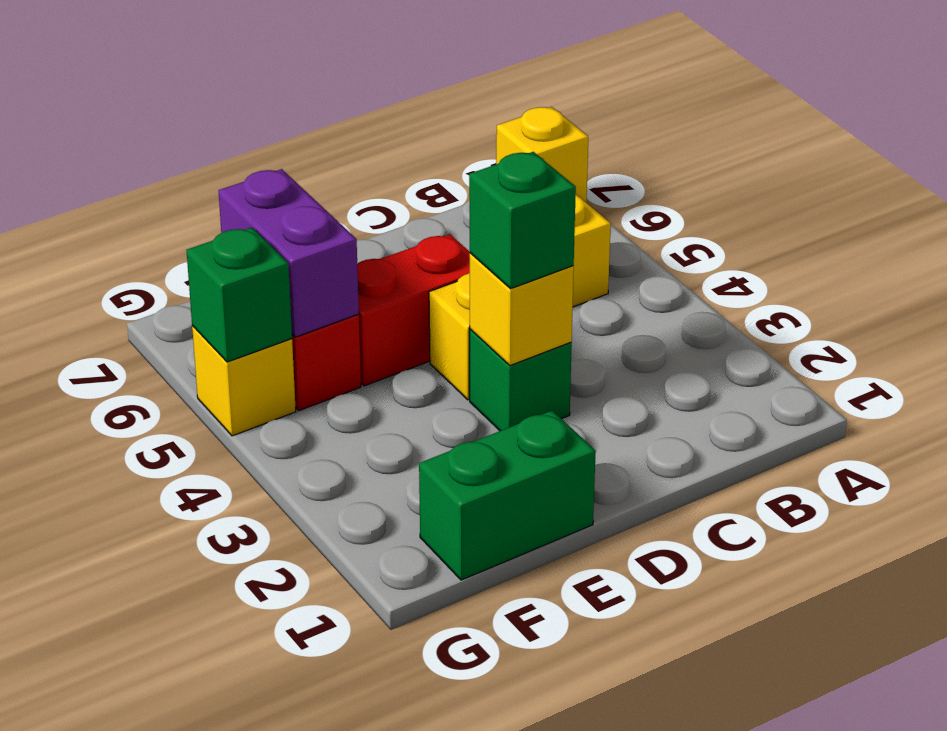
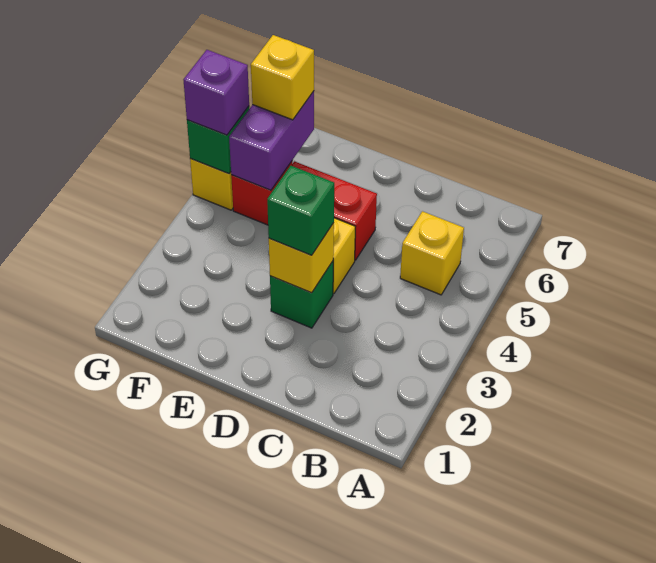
yellow 1x1 brick [496,107,588,203] -> yellow 1x1 brick moved to [251,35,314,120]
green 1x2 brick [419,410,596,580] -> none
none -> purple 1x1 brick [183,50,249,135]

